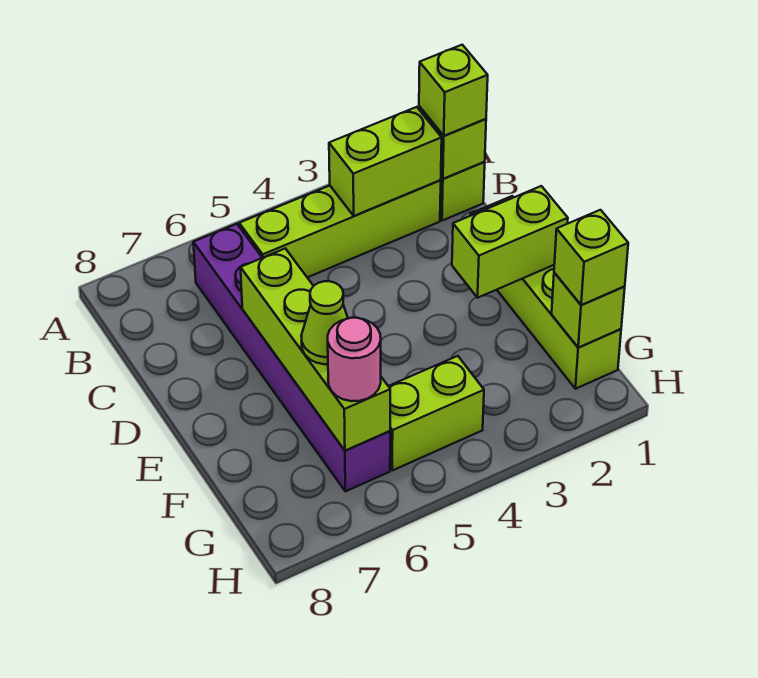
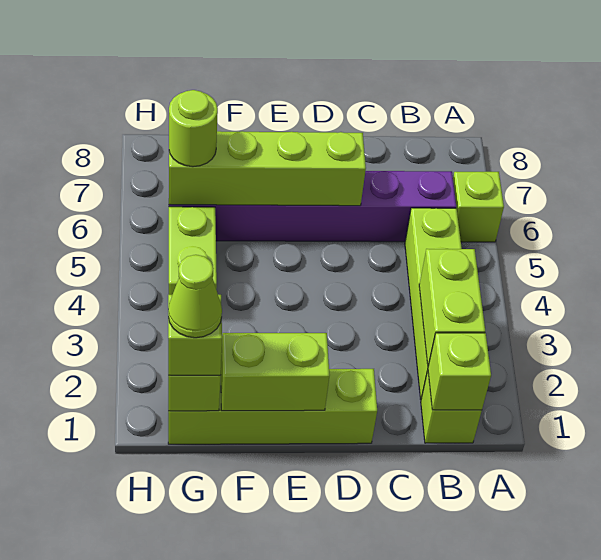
lime 1x1 brick [419,45,488,136] -> lime 1x1 brick moved to [453,172,504,242]
lime 1x2 brick [452,186,568,298] -> lime 1x2 brick turned to [221,333,330,411]
lime 1x1 cone [301,281,348,364] -> lime 1x1 cone moved to [168,255,222,338]
pink 1x1 round brick [328,318,381,401] -> lime 1x1 round brick [169,90,218,167]

